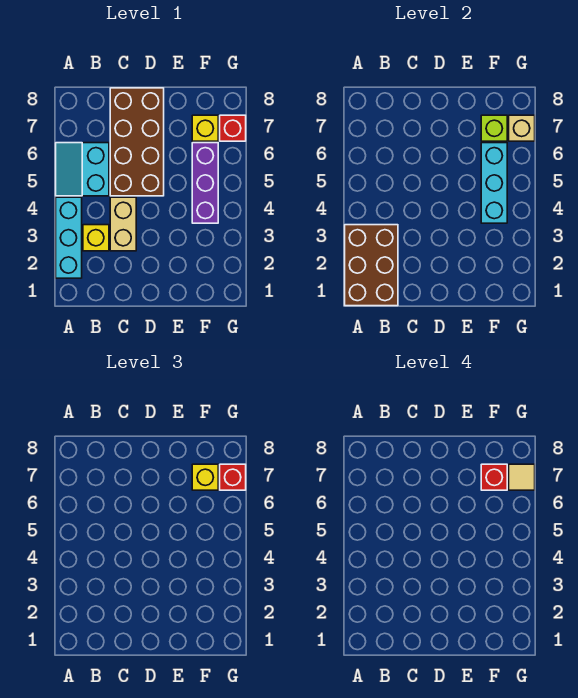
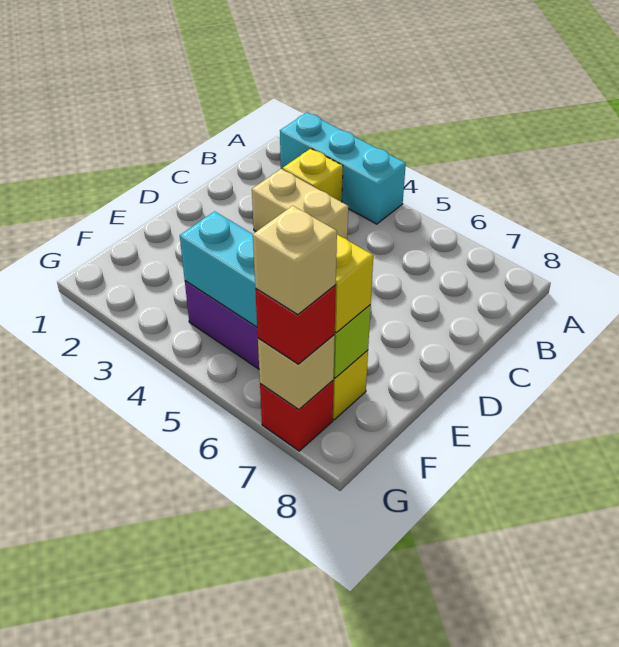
brown 2x3 brick [345,225,398,306] -> none
cyan 2x2 slope [56,143,109,196] -> none
brown 2x4 brick [110,88,164,196] -> none
red 1x1 brick [481,464,507,490] -> none
tan 1x1 tile [509,464,535,490] -> tan 1x1 brick [253,206,337,315]

